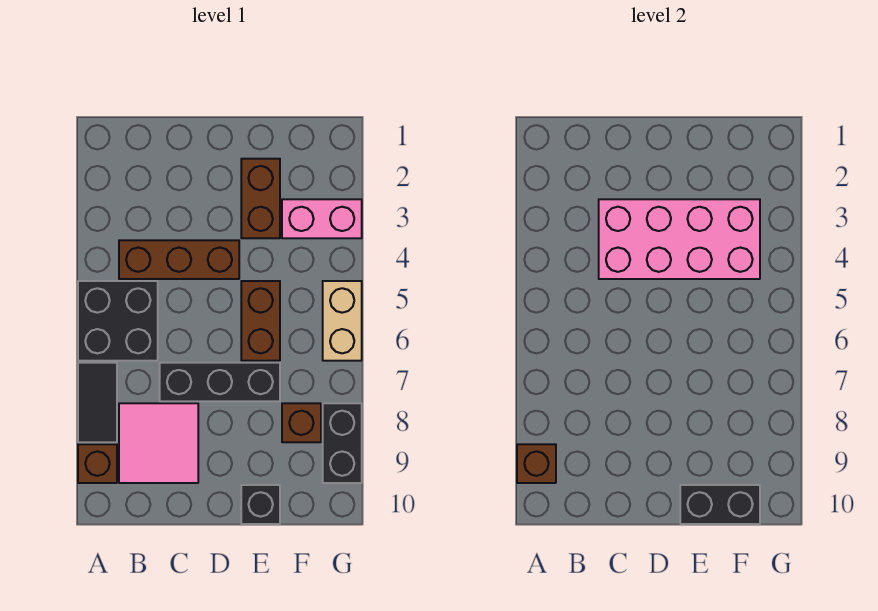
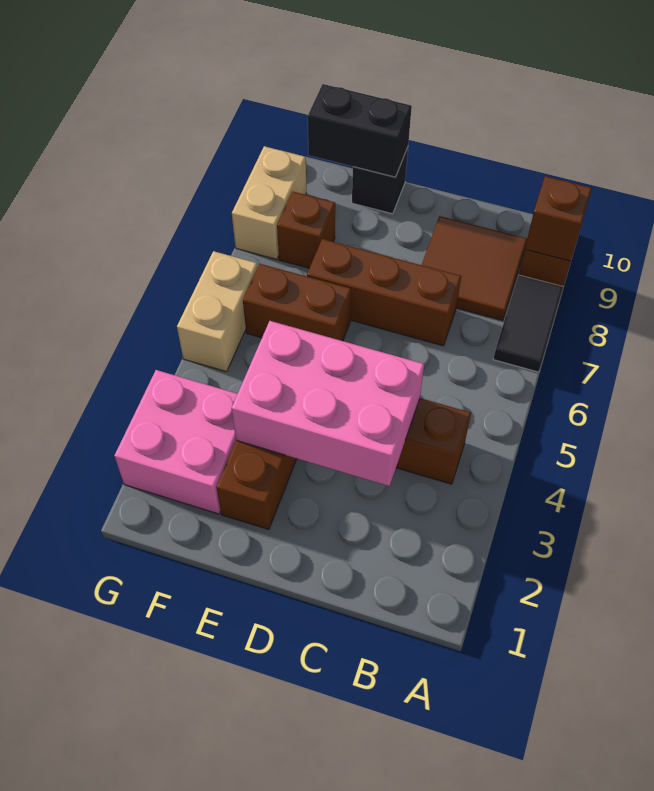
black 2x2 brick [78,281,158,361] -> none
pink 2x2 tile [119,403,198,483] -> brown 2x2 tile [422,216,527,321]
pink 2x4 brick [599,199,760,279] -> pink 2x3 brick [232,321,424,486]
black 1x3 brick [160,363,280,401] -> brown 1x3 brick [307,239,461,346]
brown 1x2 brick [241,281,280,361] -> brown 1x2 brick turned to [243,264,351,341]
pink 1x2 brick [282,199,362,238] -> pink 2x2 brick [114,370,237,514]
black 1x2 brick [323,403,362,483] -> tan 1x2 brick [232,146,306,259]

